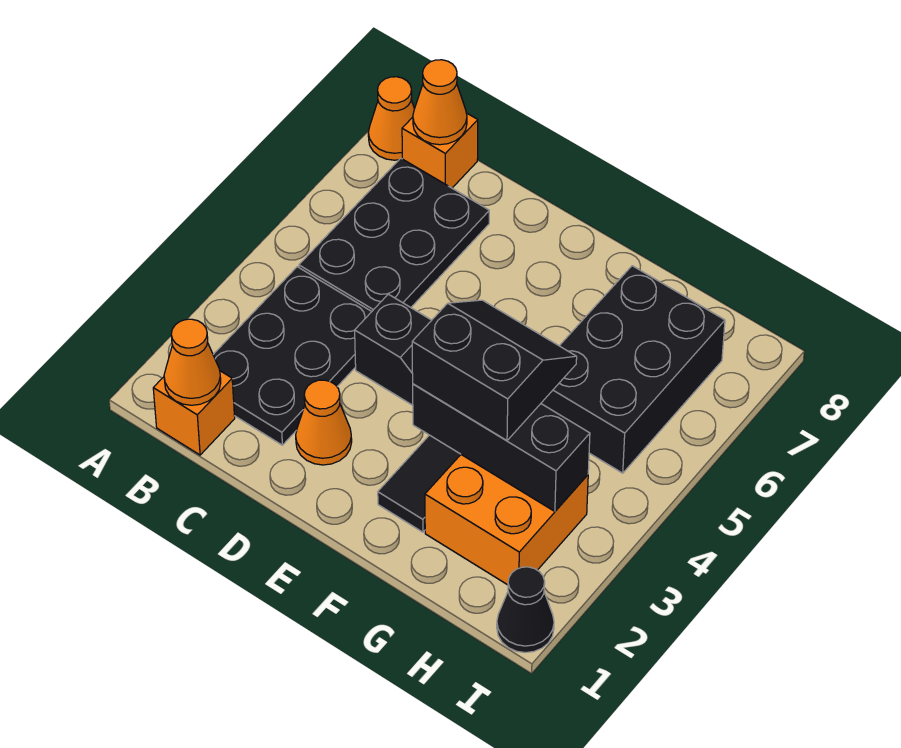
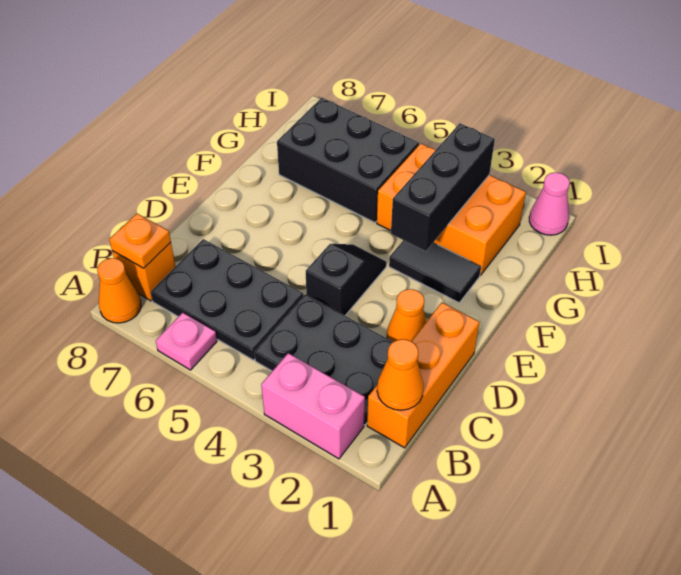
none -> pink 1x2 brick [261,353,365,459]
none -> pink 1x1 plate [156,313,217,370]
orange 1x1 brick [153,371,235,455] -> orange 1x3 brick [367,303,479,448]
orange 1x1 cone [413,60,467,145] -> orange 1x1 plate [109,214,171,268]
black 2x2 slope [412,300,577,440] -> none
orange 2x2 brick [425,455,588,585] -> orange 2x3 brick [377,144,526,275]
black 1x1 cone [497,567,554,653] -> pink 1x1 cone [529,173,570,235]

